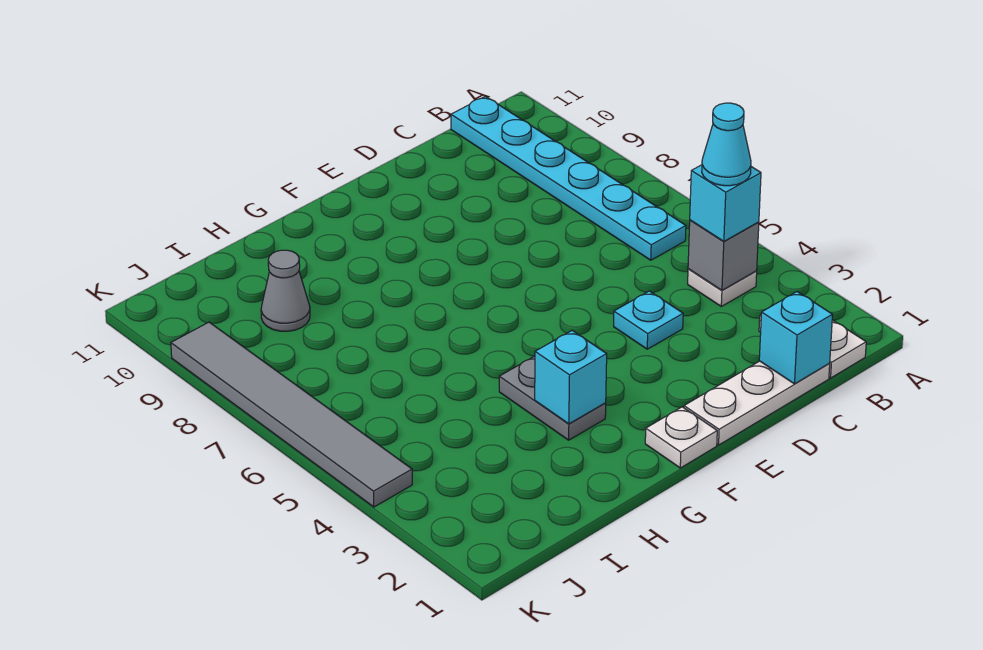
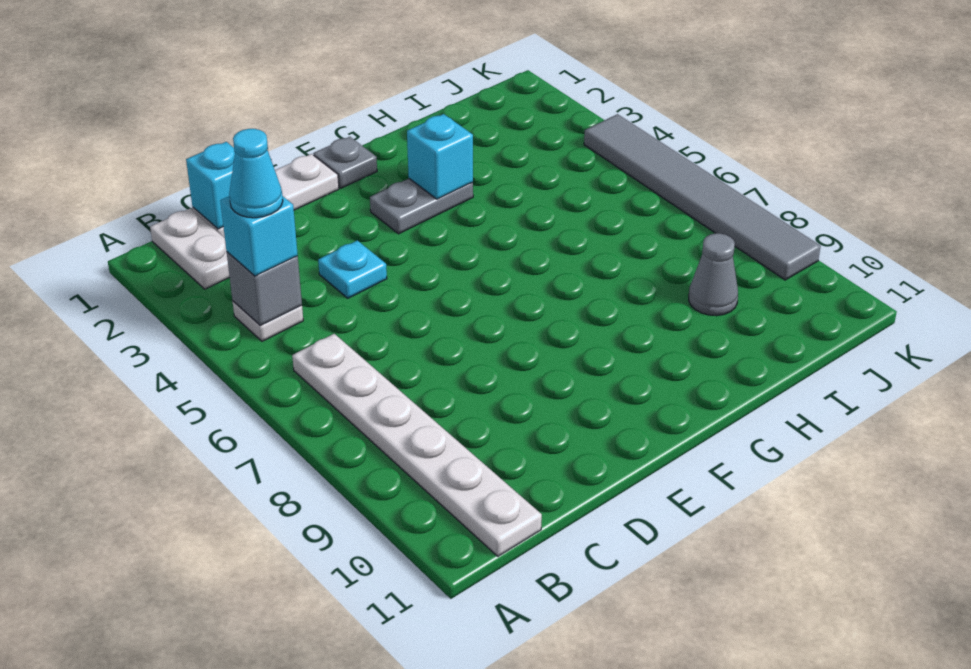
cyan 1x6 plate [451,96,686,260] -> white 1x6 plate [292,334,542,556]
white 1x1 plate [645,407,717,468] -> grey 1x1 plate [313,137,377,188]
grey 1x2 plate [499,356,606,440] -> grey 1x2 plate turned to [370,179,473,234]

